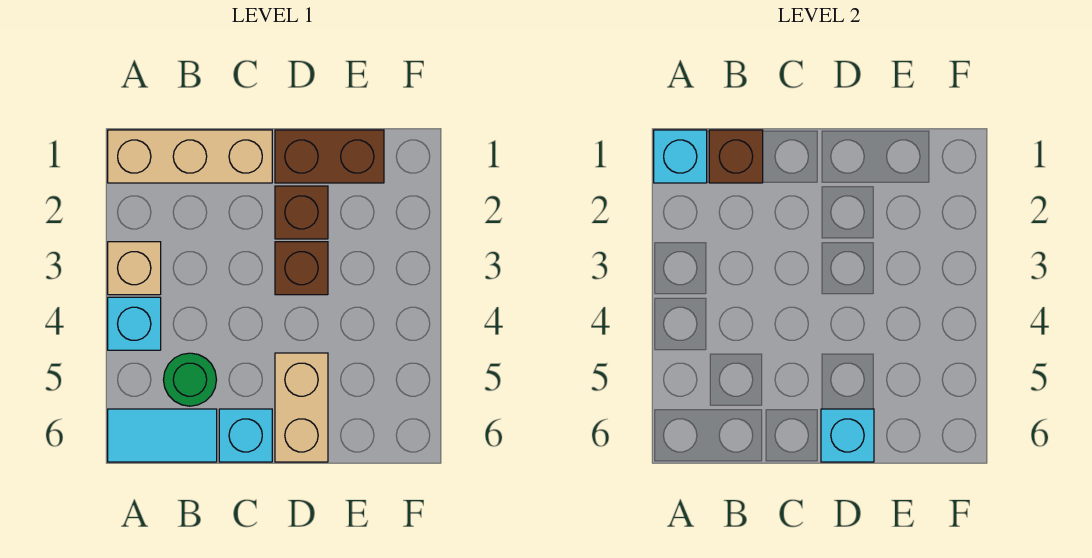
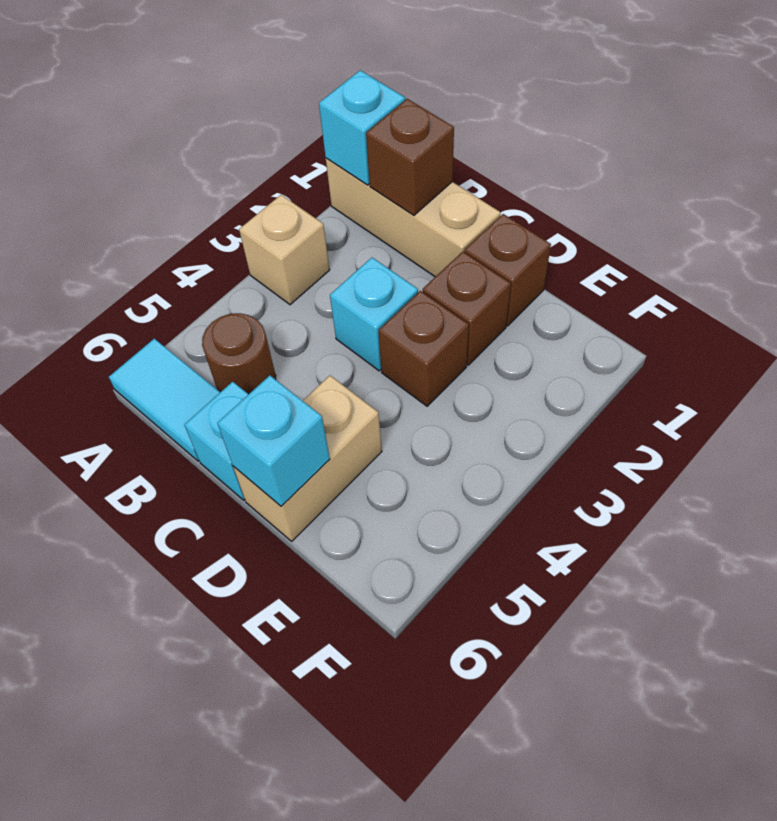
cyan 1x1 brick [108,297,161,350] -> cyan 1x1 brick moved to [330,258,418,371]
green 1x1 round brick [163,353,216,406] -> brown 1x1 round brick [202,313,276,394]
brown 1x2 brick [275,130,384,183] -> brown 1x1 brick [465,214,551,326]

